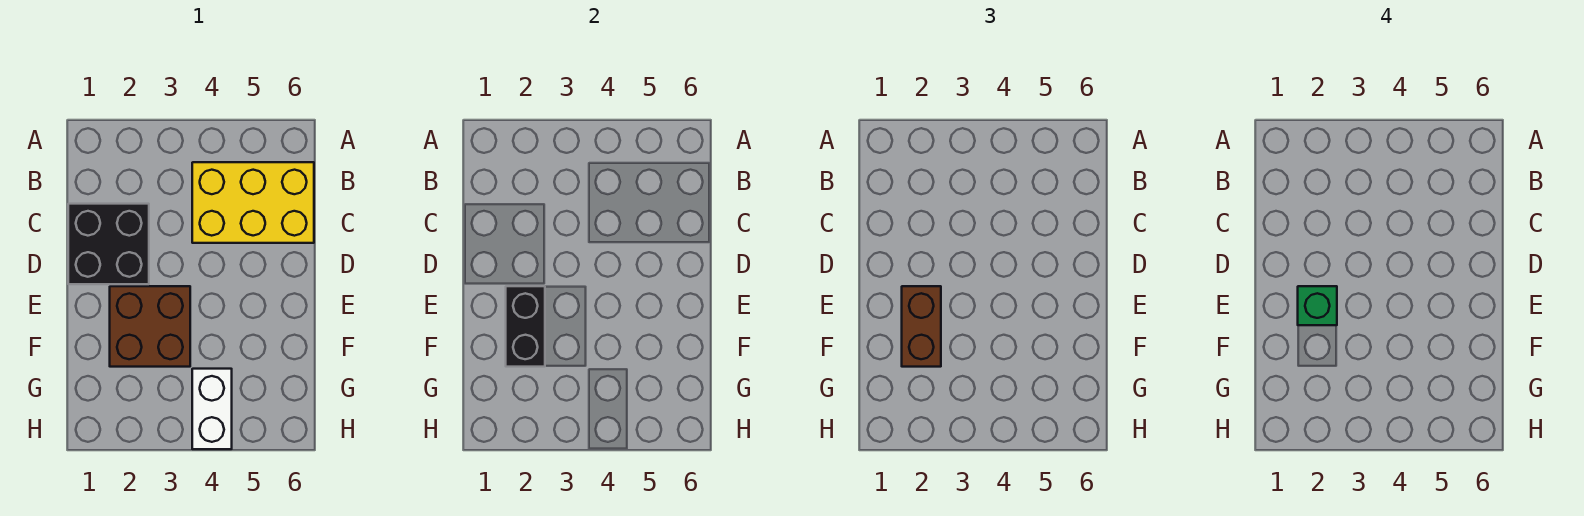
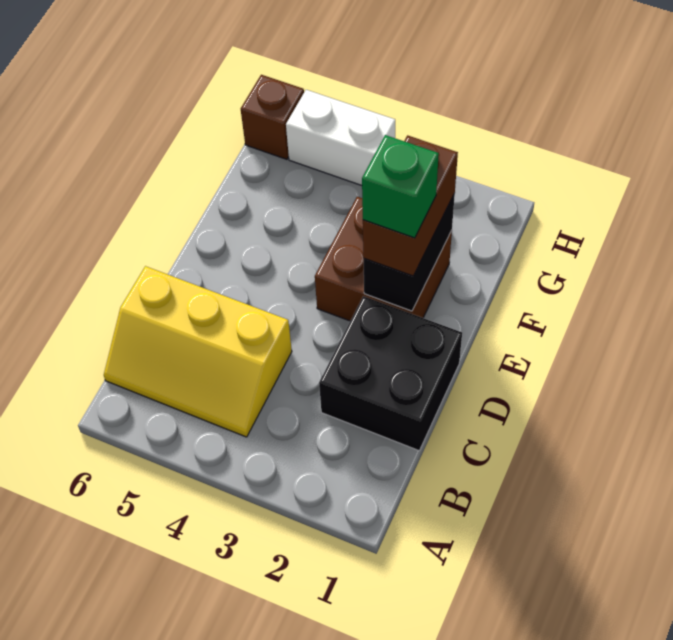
yellow 2x3 brick [192,162,314,243] -> yellow 2x3 slope [104,266,292,437]
white 1x2 brick [192,369,232,449] -> white 1x2 brick turned to [286,90,395,185]
none -> brown 1x1 brick [241,75,304,159]

